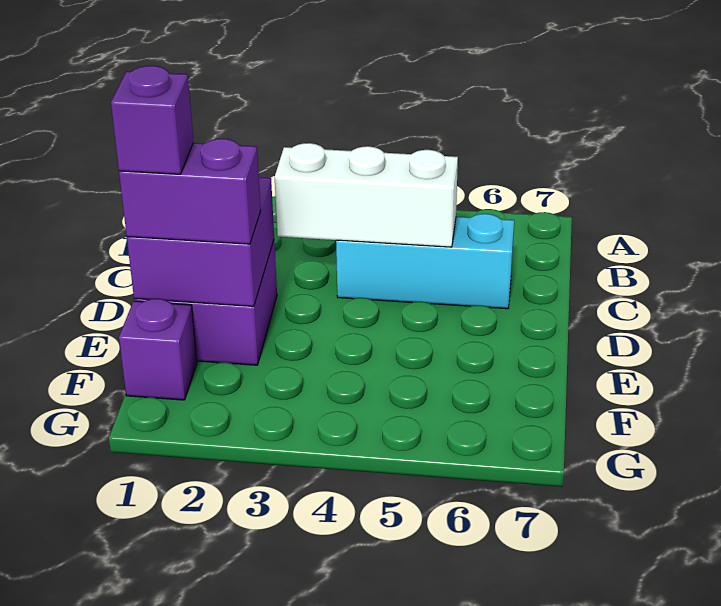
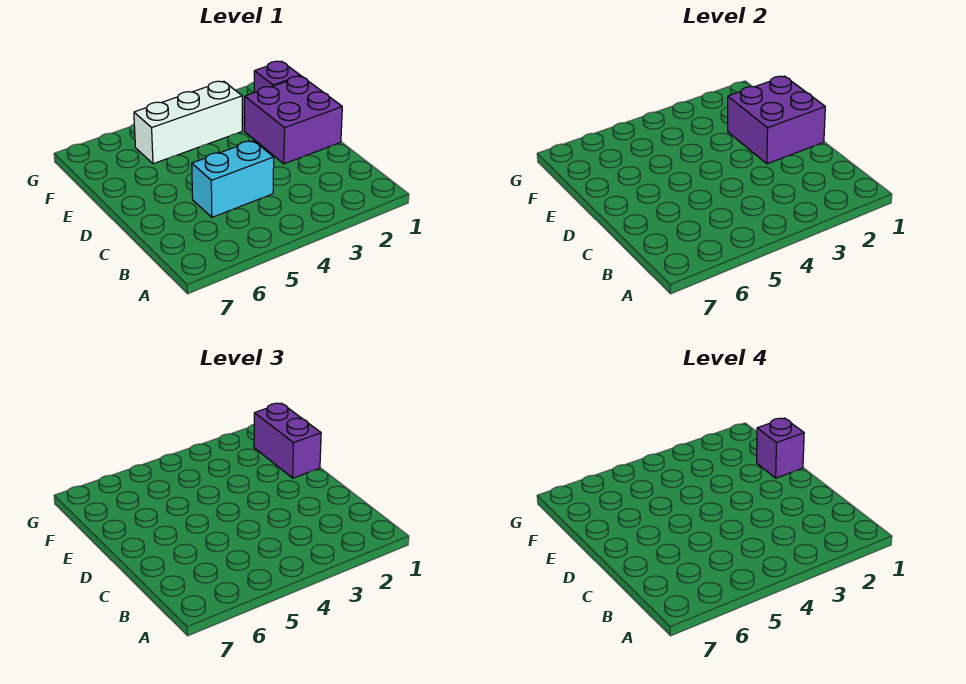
white 1x3 brick [275,143,458,247] -> white 1x3 brick moved to [134,81,242,164]
cyan 1x3 brick [336,214,514,309] -> cyan 1x2 brick [192,141,274,217]
purple 1x2 brick [119,139,261,244] -> purple 1x2 brick turned to [254,403,321,478]

